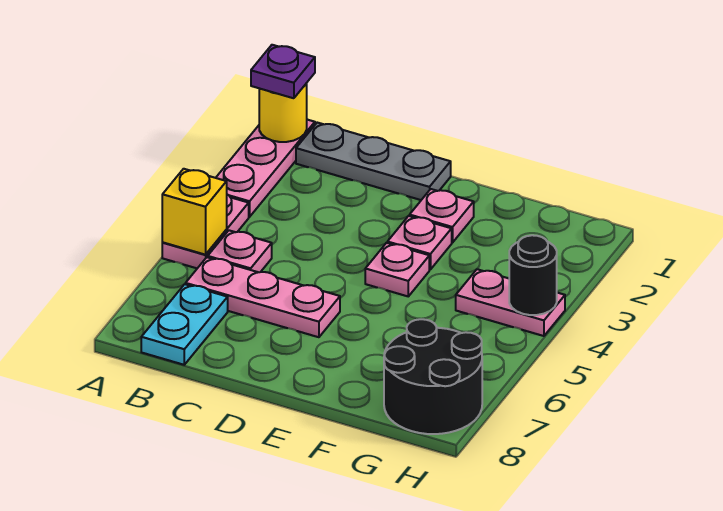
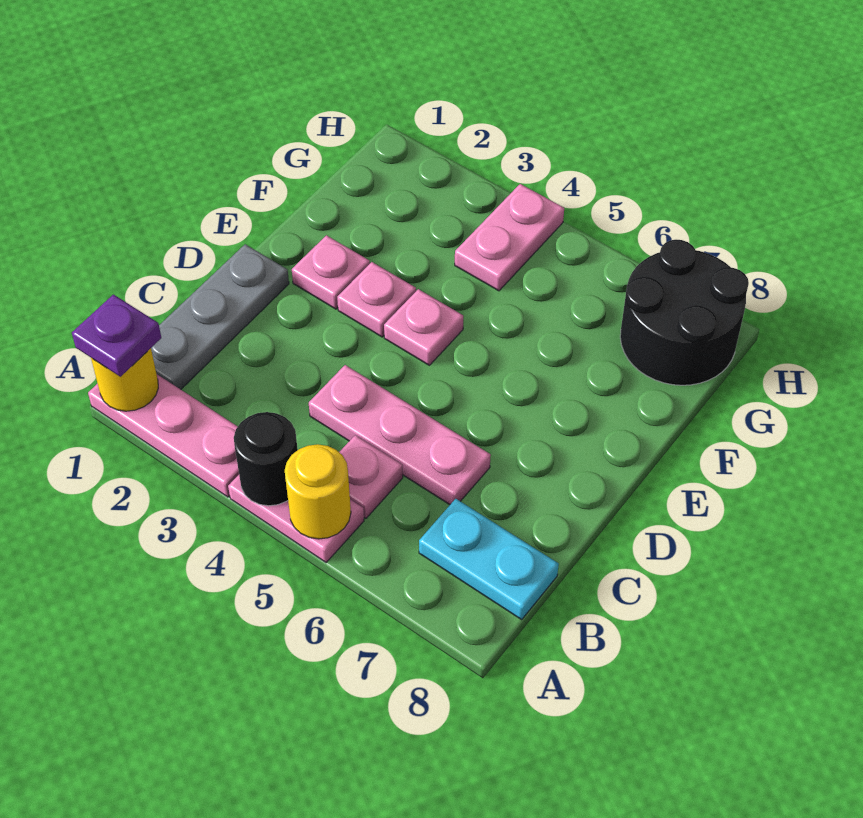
yellow 1x1 brick [162,169,227,255] -> yellow 1x1 round brick [285,444,351,539]
pink 1x3 plate [186,257,340,337] -> pink 1x3 plate turned to [309,365,491,505]
black 1x1 round brick [509,235,557,315] -> black 1x1 round brick moved to [234,412,298,506]

